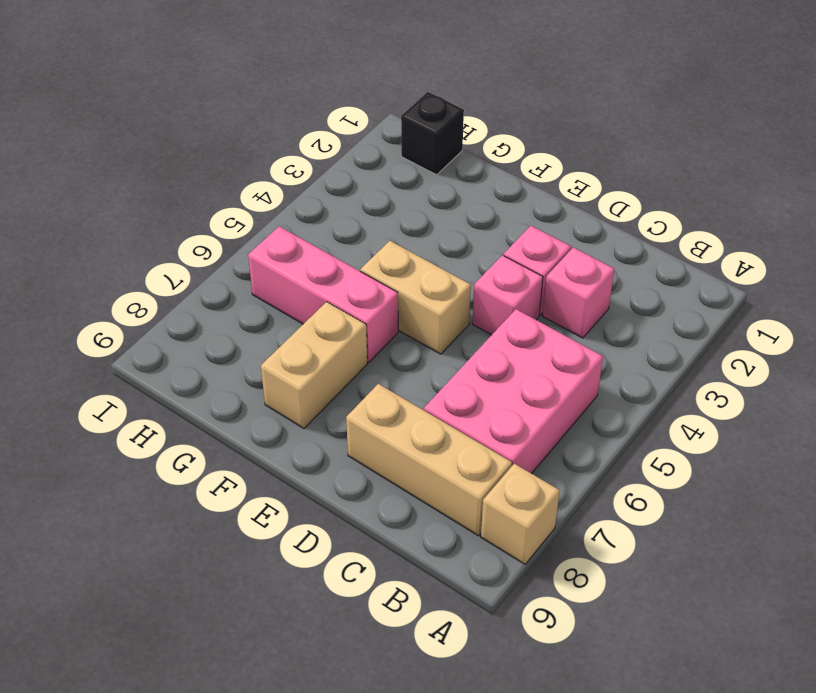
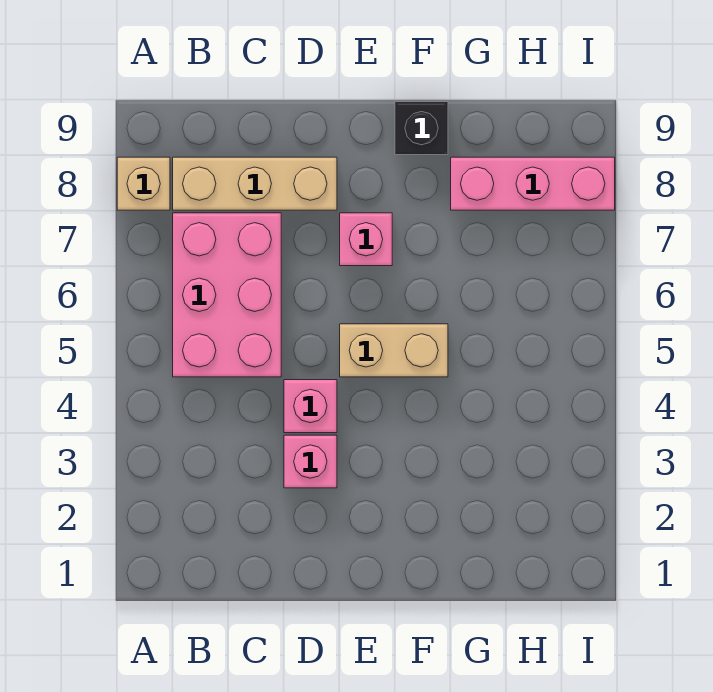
pink 1x1 brick [543,247,614,338] -> pink 1x1 brick moved to [340,213,392,266]
pink 1x3 brick [248,226,398,362] -> pink 1x3 brick moved to [451,157,615,210]
tan 1x2 brick [261,302,367,428] -> none
black 1x1 brick [401,92,464,175] -> black 1x1 brick moved to [395,102,448,155]

